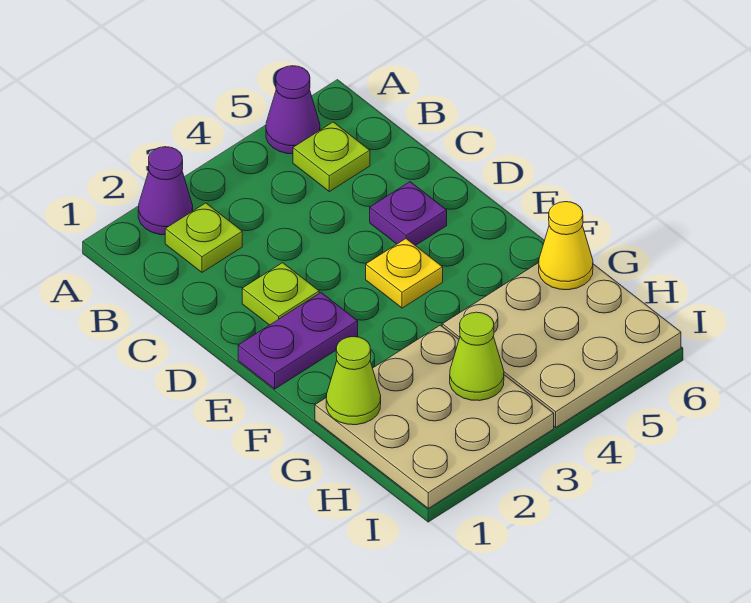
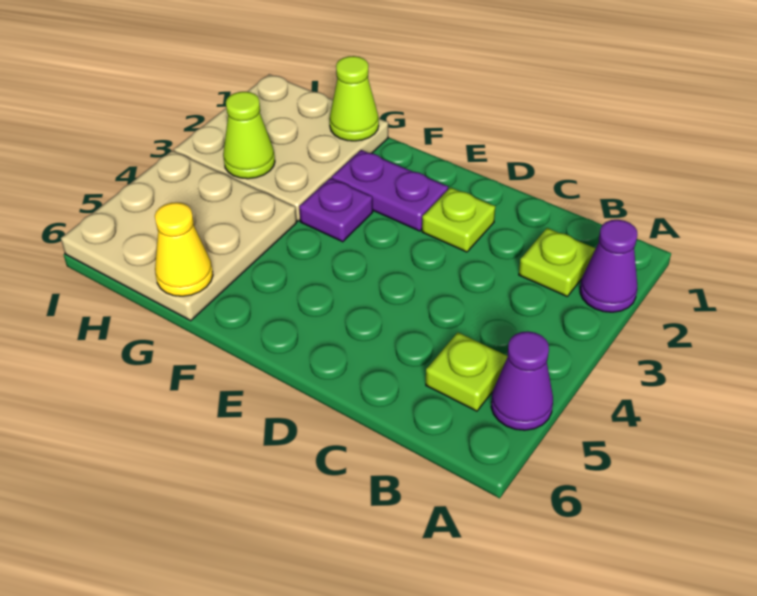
purple 1x1 plate [370,182,447,246] -> purple 1x1 plate moved to [299,178,373,242]
purple 1x2 plate [238,293,358,389] -> purple 1x2 plate turned to [332,150,448,231]
yellow 1x1 plate [366,239,443,308] -> none

